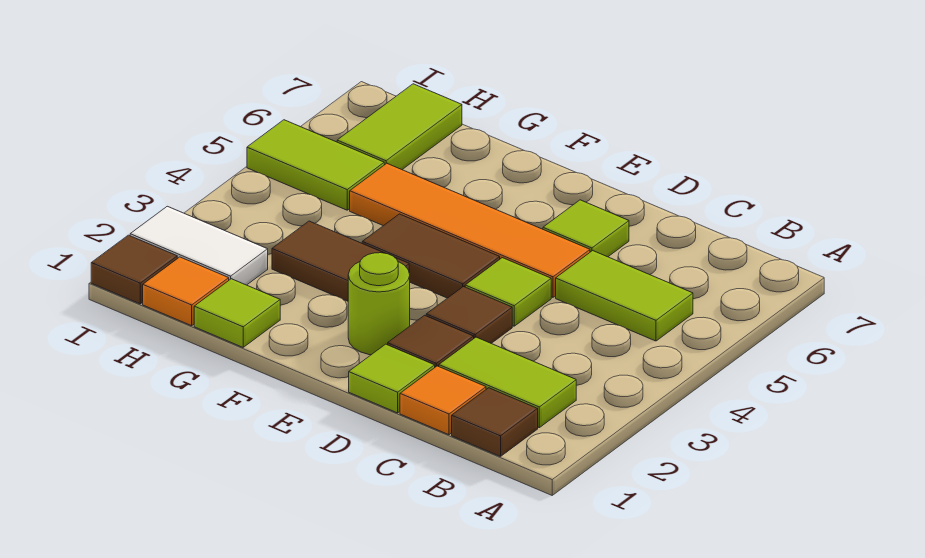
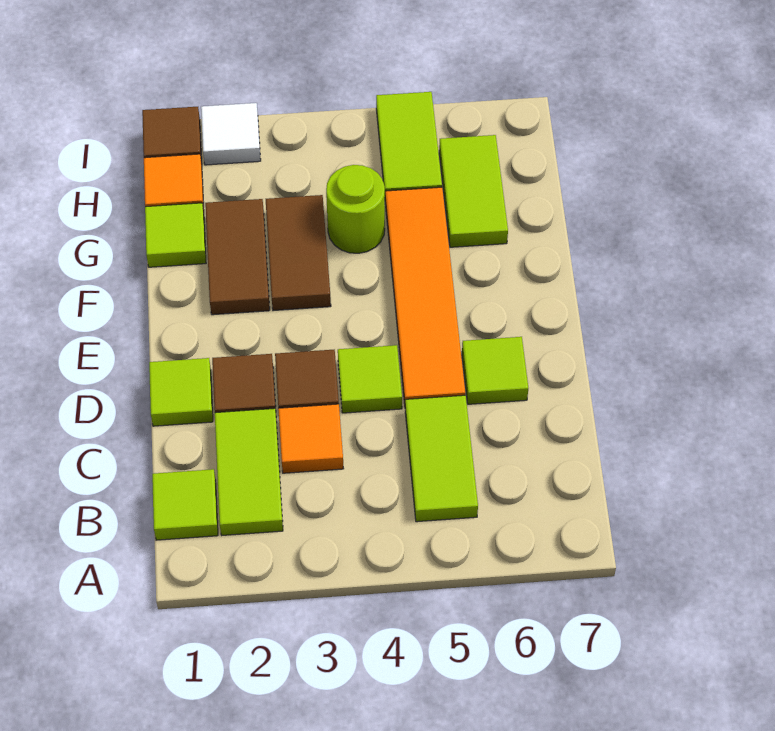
brown 1x1 tile [452,388,538,457] -> lime 1x1 tile [152,469,218,540]
orange 1x1 tile [400,366,486,435] -> orange 1x1 tile moved to [278,404,344,473]
lime 1x1 round brick [348,253,410,355] -> lime 1x1 round brick moved to [326,165,385,253]
brown 1x2 tile [362,214,500,298] -> brown 1x2 tile moved to [205,199,270,315]
white 1x2 tile [130,206,268,285] -> white 1x1 tile [201,103,261,165]
lime 1x2 tile [337,84,462,170] -> lime 1x2 tile turned to [439,135,508,247]

